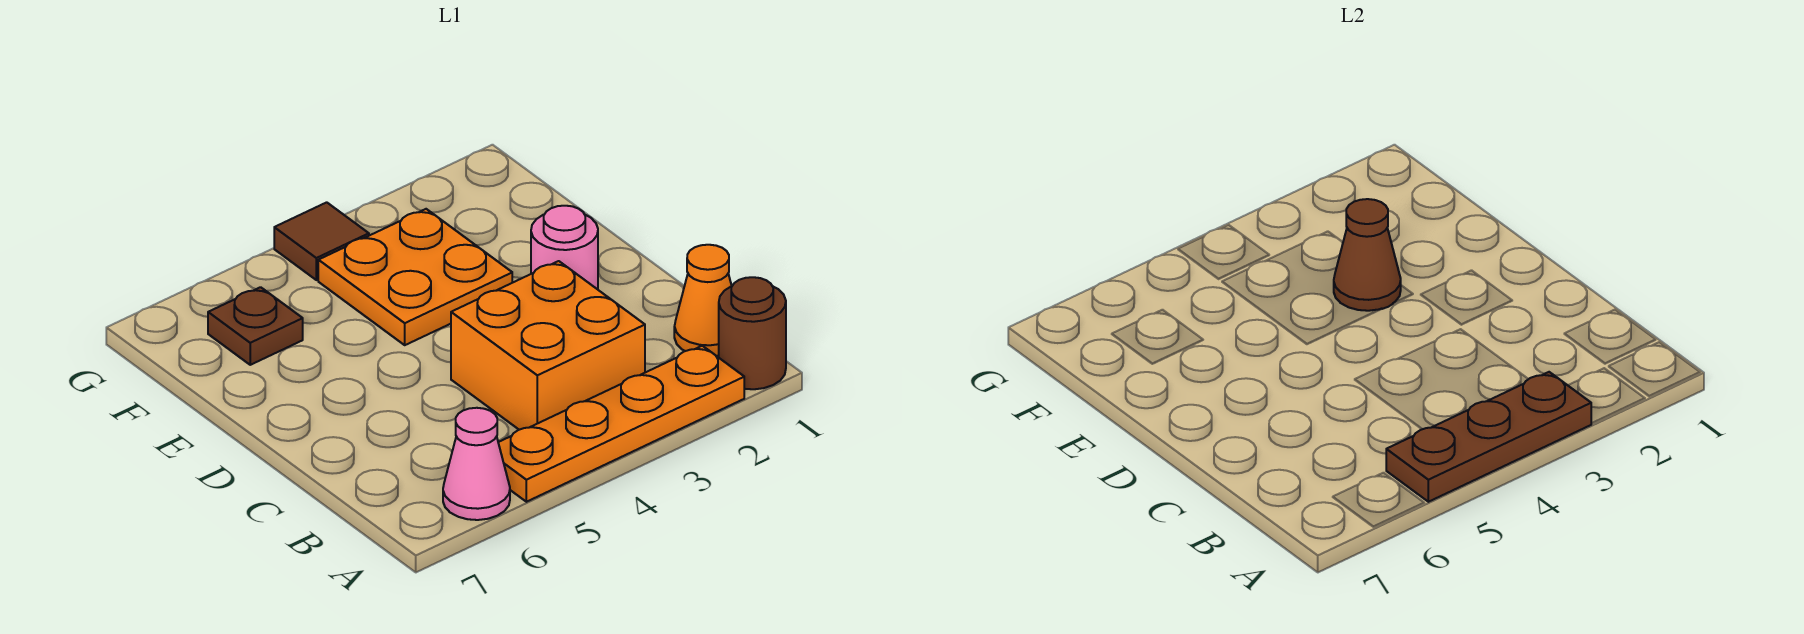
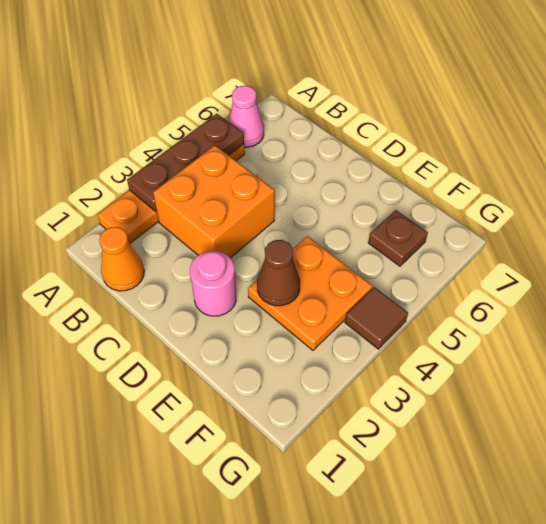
brown 1x1 round brick [719,277,786,389] -> none

